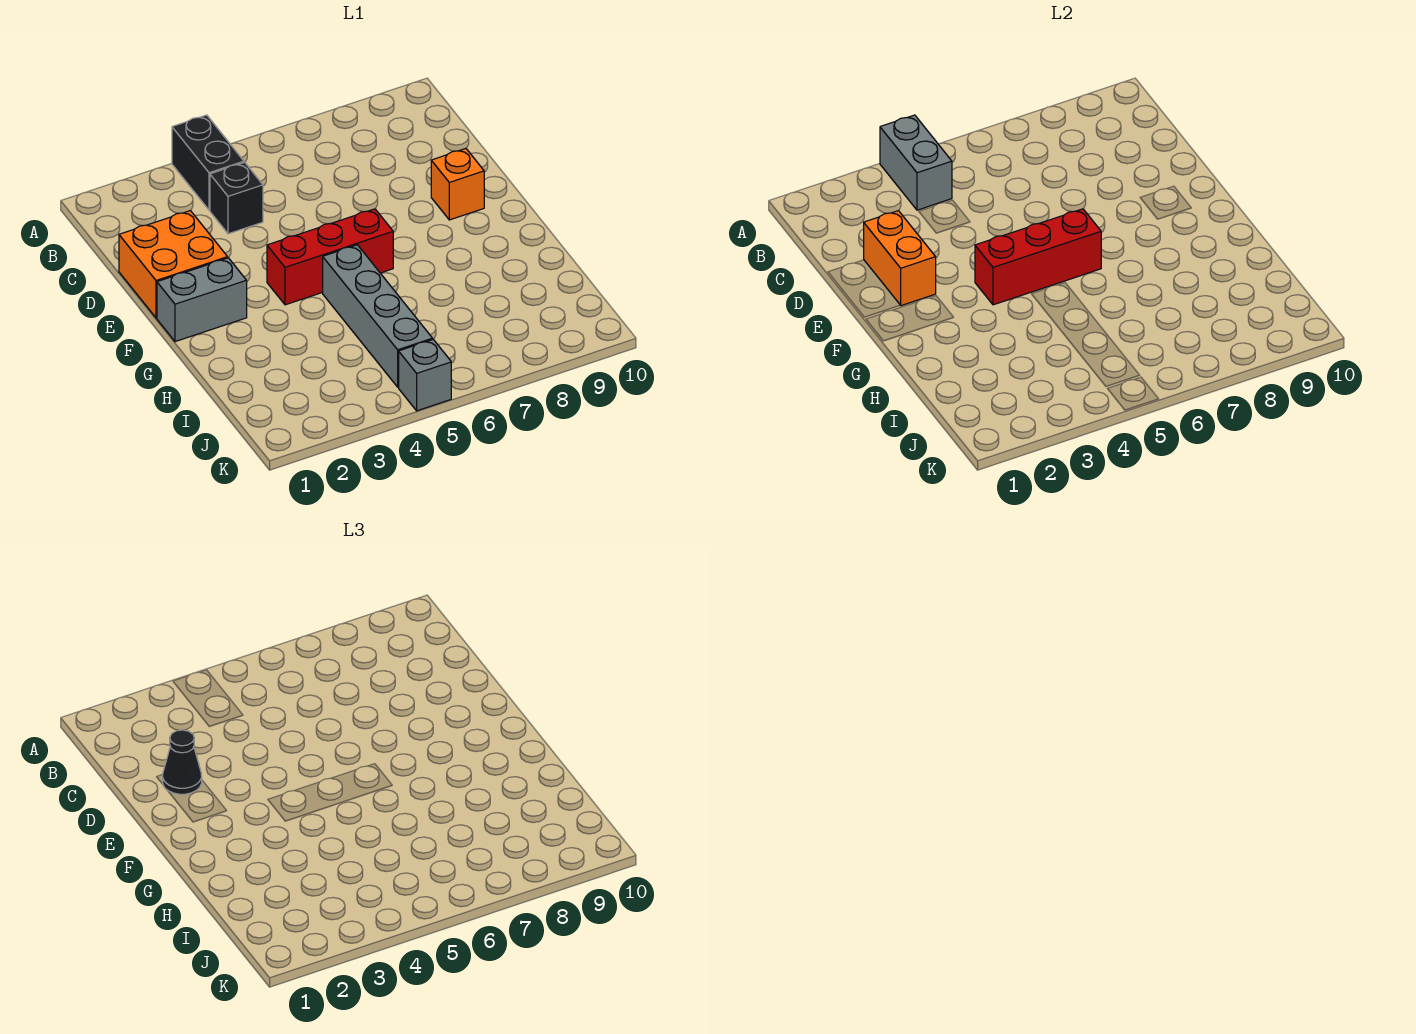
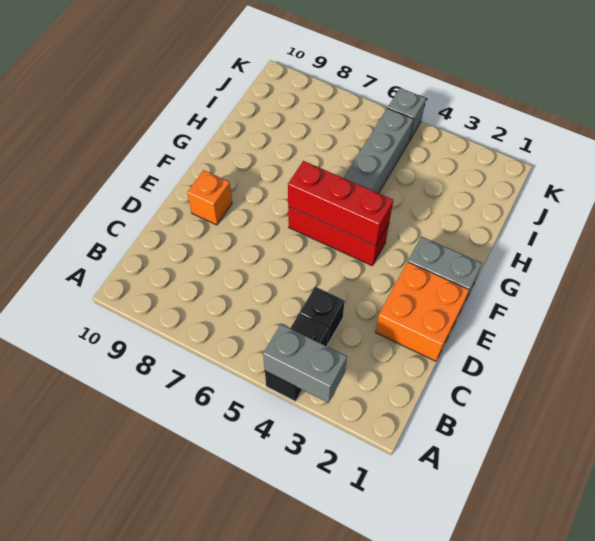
grey 1x2 brick [880,115,952,210] -> grey 1x2 brick turned to [263,324,347,403]
orange 1x2 brick [864,211,936,306] -> none
black 1x1 cone [163,730,202,794] -> none

